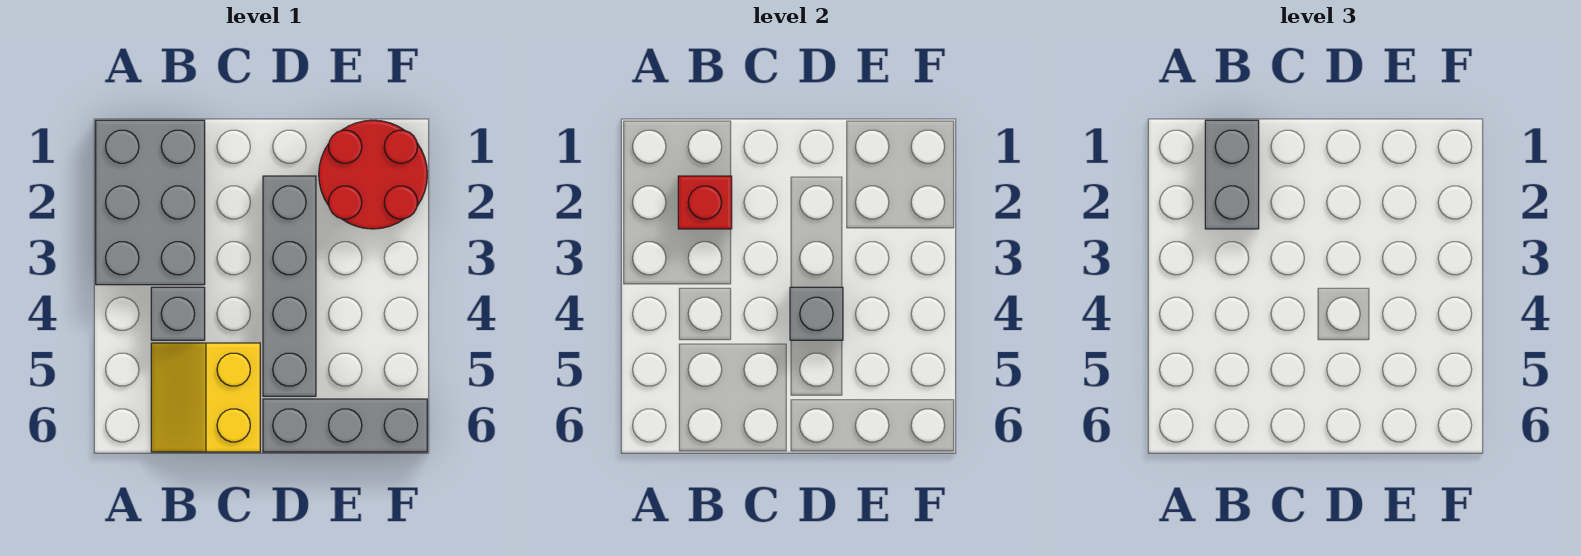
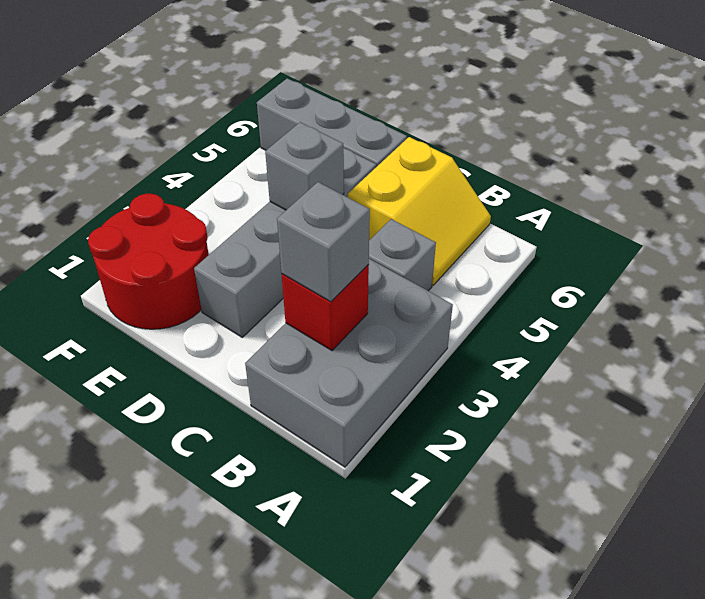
grey 1x2 brick [1205,120,1259,229] -> grey 1x1 brick [277,182,370,302]

